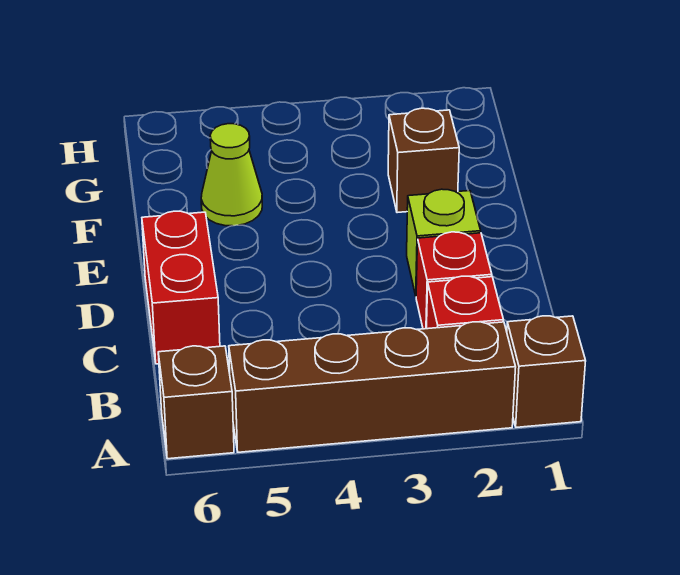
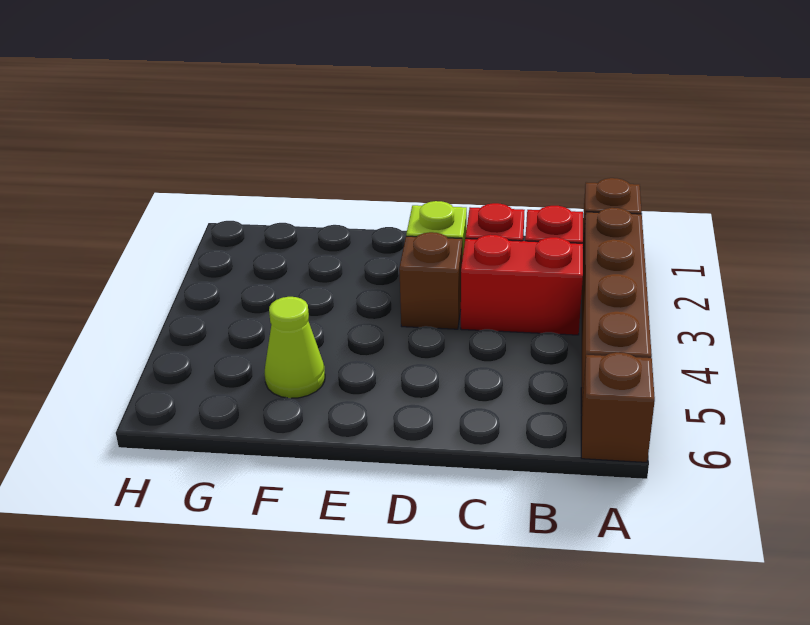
red 1x2 brick [142,211,220,364] -> red 1x2 brick moved to [461,235,583,335]
brown 1x1 brick [388,108,459,213] -> brown 1x1 brick moved to [399,232,462,329]

